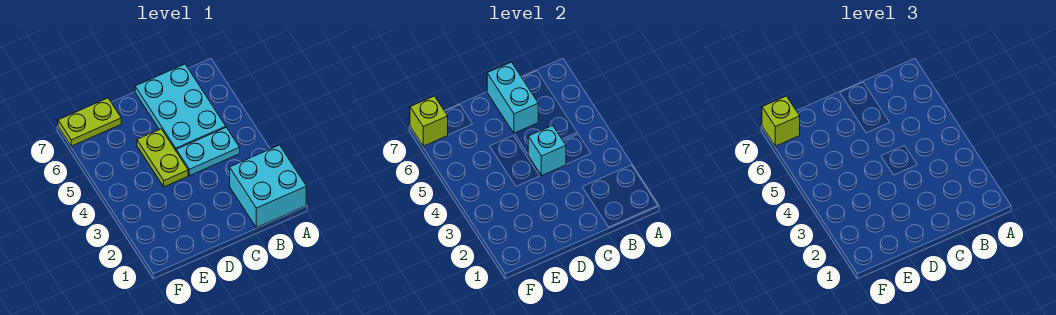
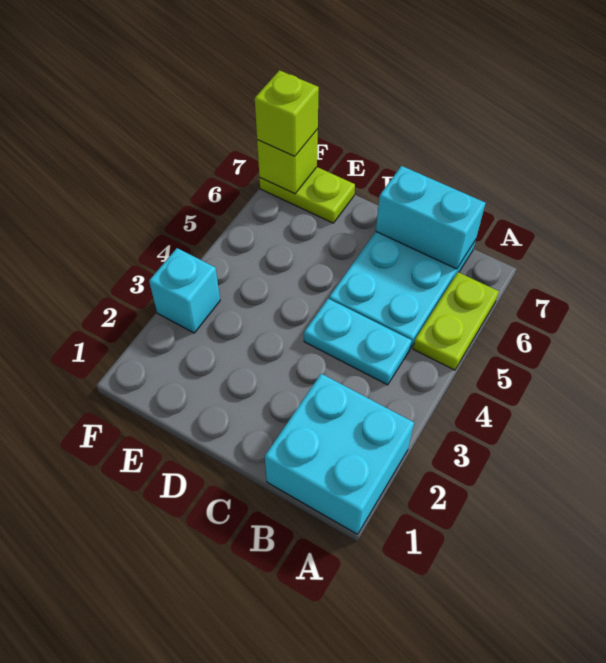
cyan 1x1 brick [528,125,566,176] -> cyan 1x1 brick moved to [149,248,220,333]
cyan 1x2 brick [487,62,538,133] -> cyan 1x2 brick turned to [376,166,485,269]
lime 1x2 plate [137,129,188,187] -> lime 1x2 plate moved to [413,272,499,370]

